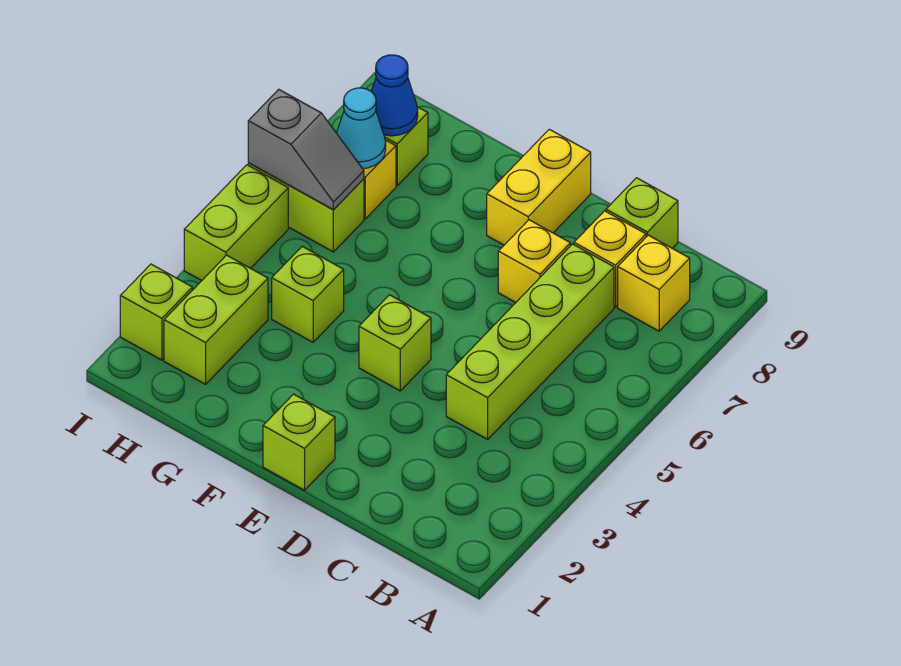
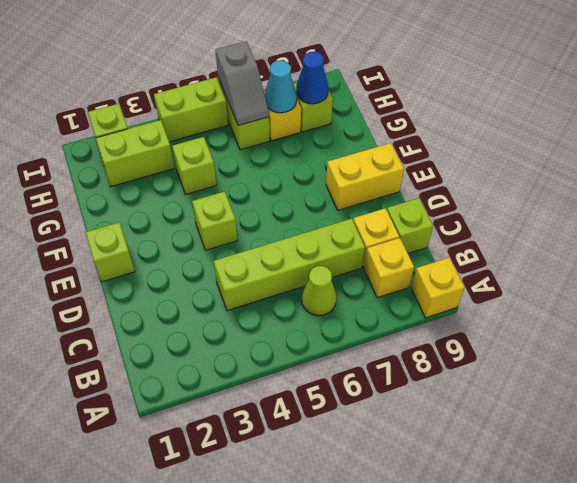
none -> lime 1x1 cone [302,266,337,316]
yellow 1x1 brick [498,220,570,302] -> yellow 1x1 brick moved to [411,258,465,318]

